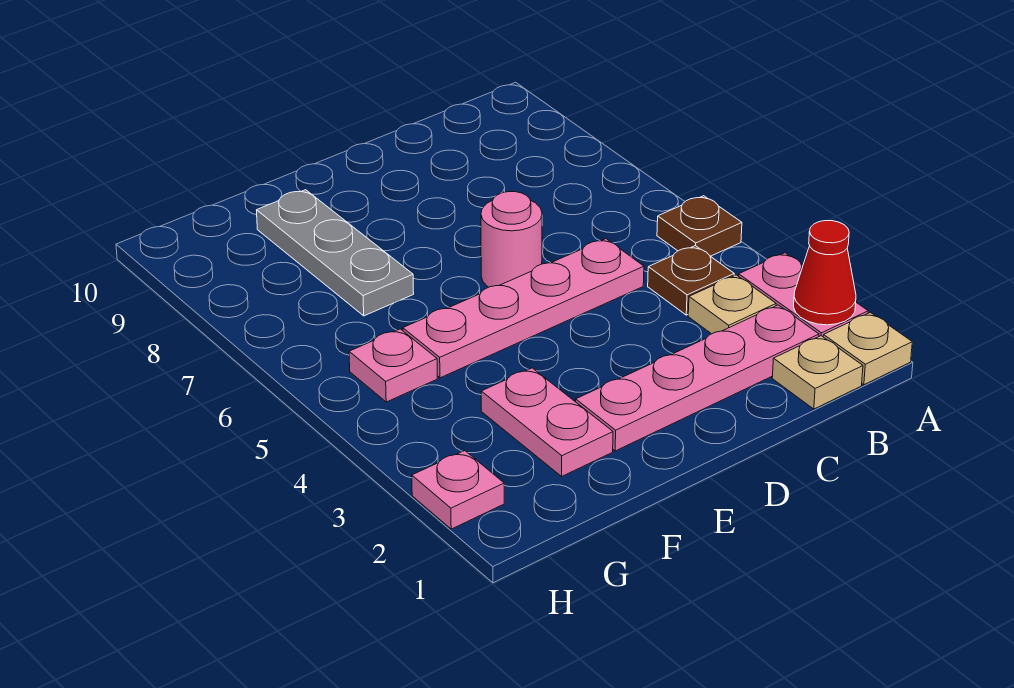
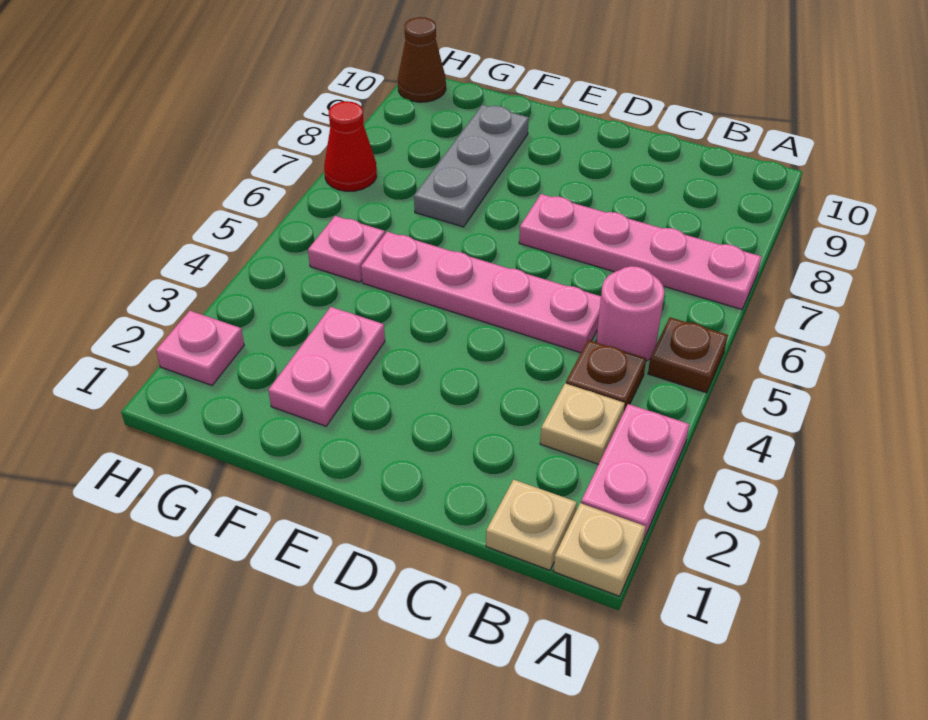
red 1x1 cone [794,221,856,325] -> red 1x1 cone moved to [324,101,377,191]
pink 1x4 plate [576,305,819,451] -> pink 1x4 plate moved to [519,194,761,309]
pink 1x1 round brick [481,192,542,287] -> pink 1x1 round brick moved to [596,266,665,361]
none -> brown 1x1 cone [398,17,446,102]

